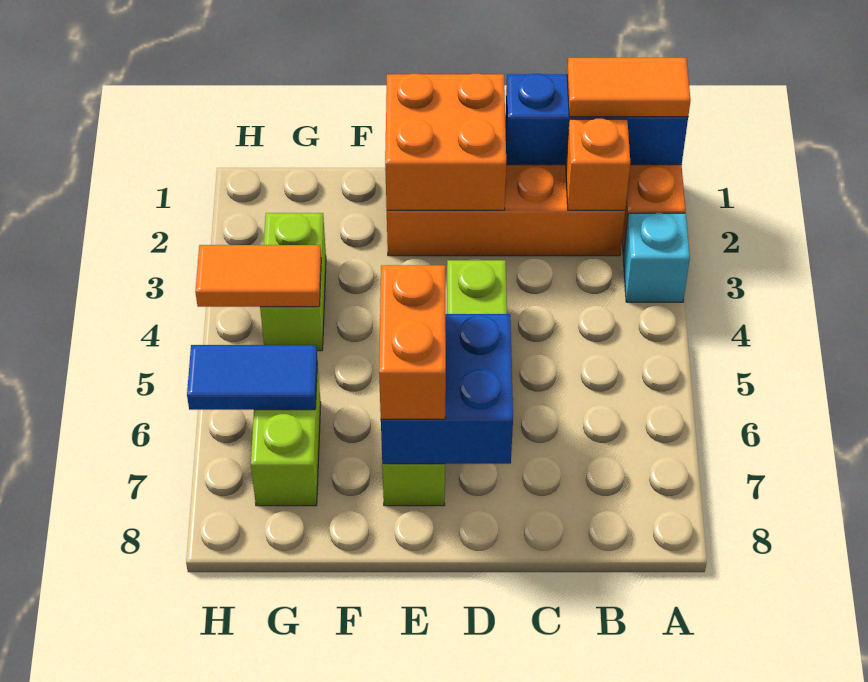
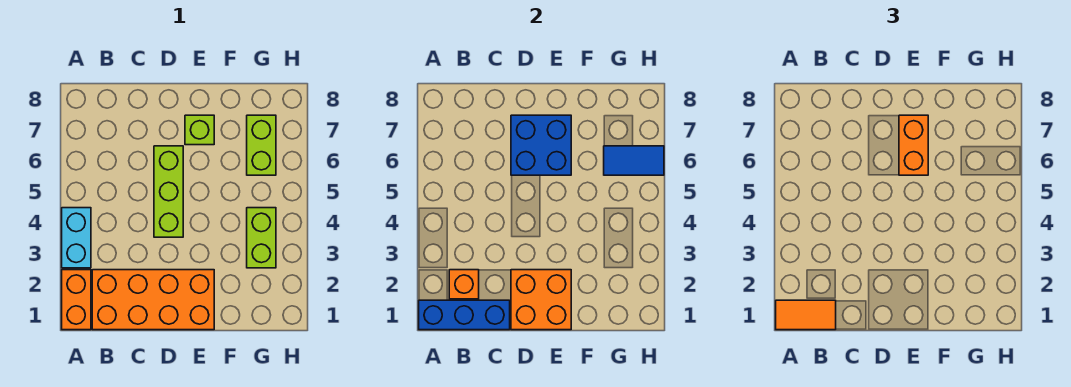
cyan 1x1 brick [623,213,690,302] -> cyan 1x2 brick [62,208,91,268]
orange 1x2 tile [195,245,321,307] -> none

